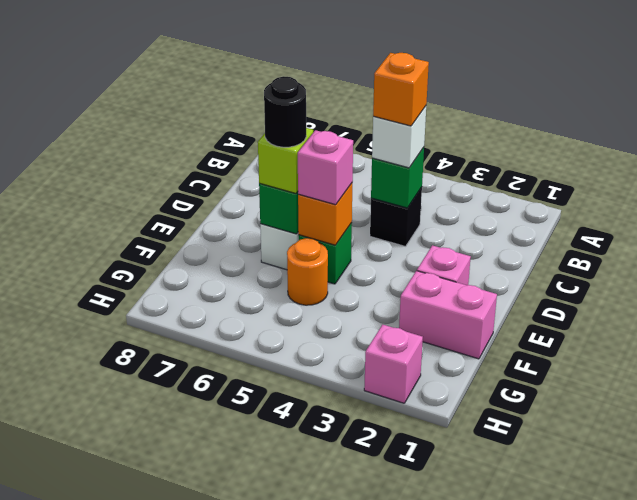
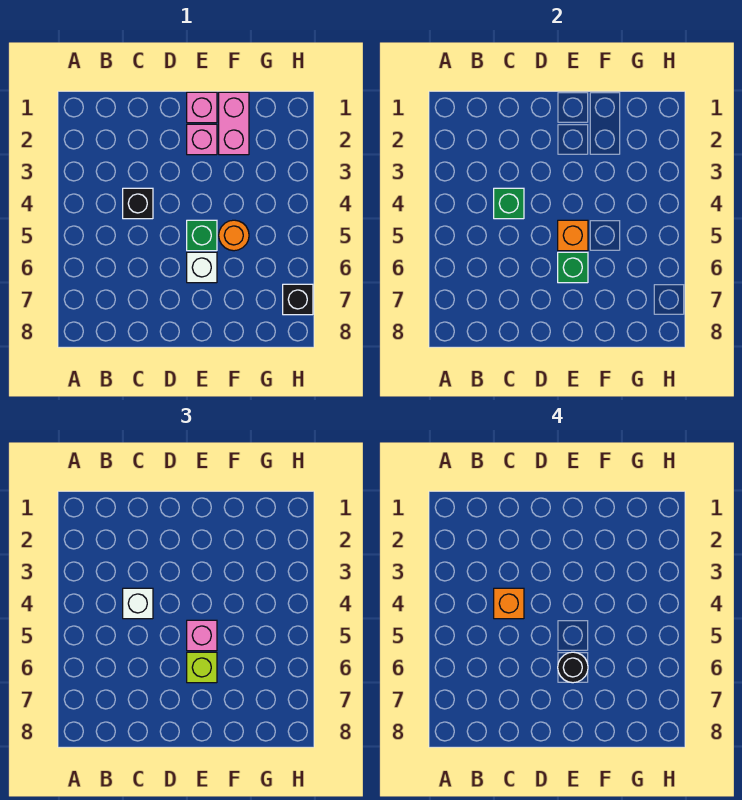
pink 1x1 brick [364,325,423,403] -> pink 1x1 brick moved to [187,92,217,123]
none -> black 1x1 brick [283,284,313,315]

